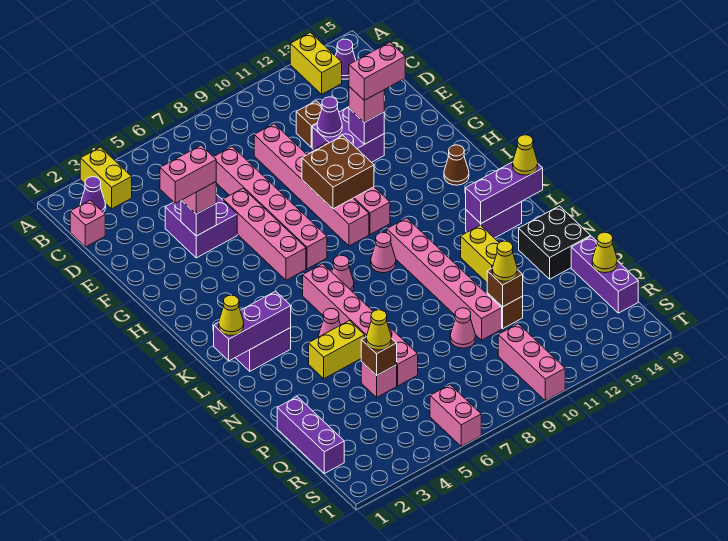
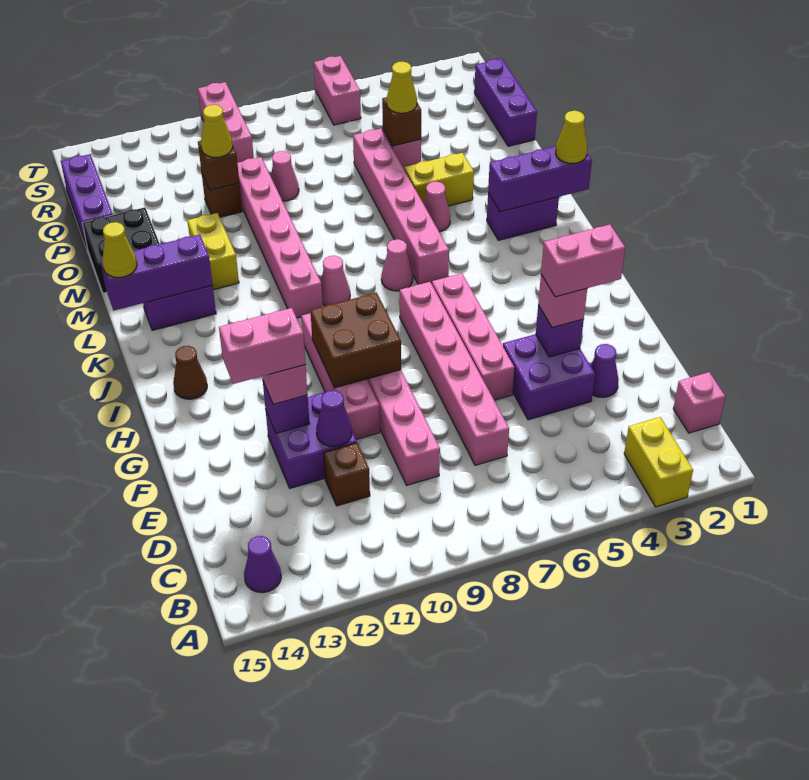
yellow 1x2 brick [290,33,342,94] -> none
purple 1x1 cone [80,177,106,213] -> purple 1x1 cone moved to [591,344,619,397]
yellow 1x1 cone [592,232,617,273] -> none

